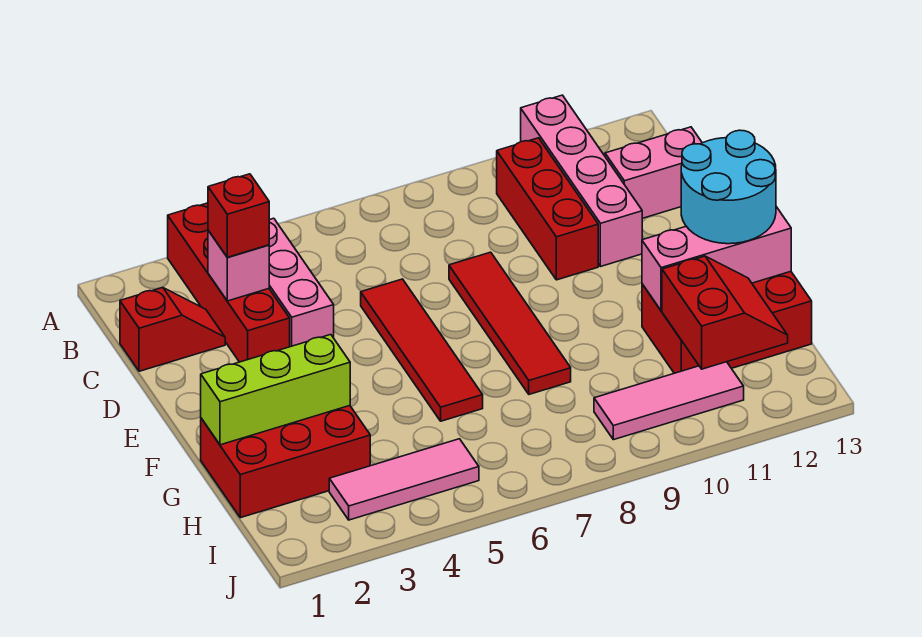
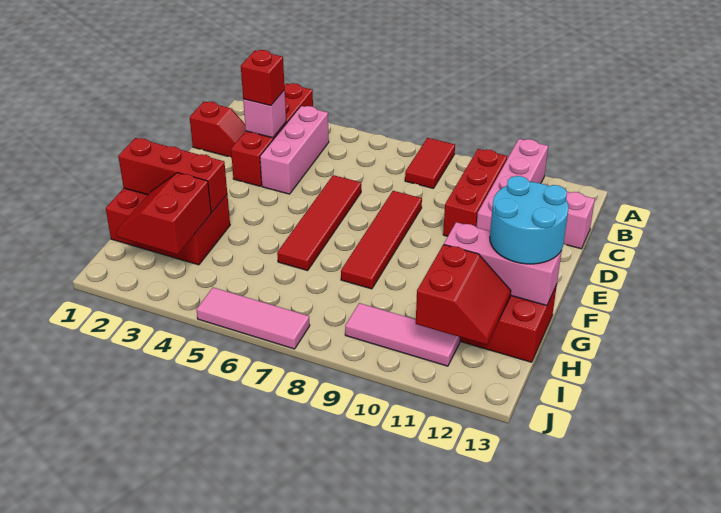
none -> red 1x2 tile [405,138,455,188]
lime 1x3 brick [201,335,350,445] -> red 1x3 brick [118,138,227,212]
none -> red 2x2 slope [116,173,211,254]
pink 1x3 tile [329,439,479,520] -> pink 1x3 tile moved to [196,287,310,349]

